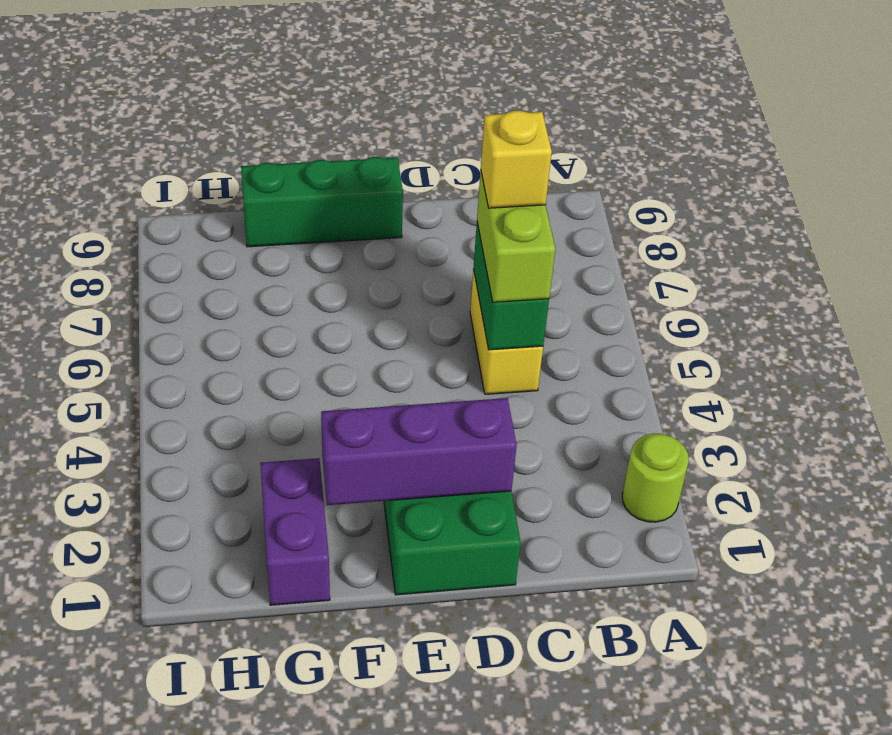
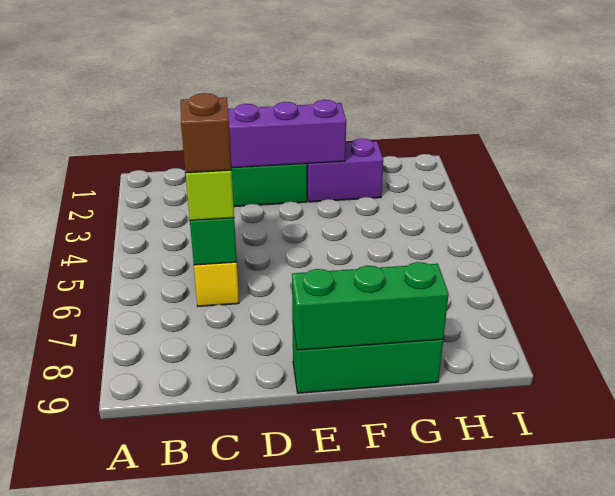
lime 1x1 round brick [622,434,689,522] -> none
yellow 1x1 brick [481,111,552,208] -> brown 1x1 brick [181,93,232,173]
none -> green 1x3 brick [292,262,449,350]
purple 1x2 brick [260,458,330,605] -> purple 1x2 brick turned to [307,139,383,202]

